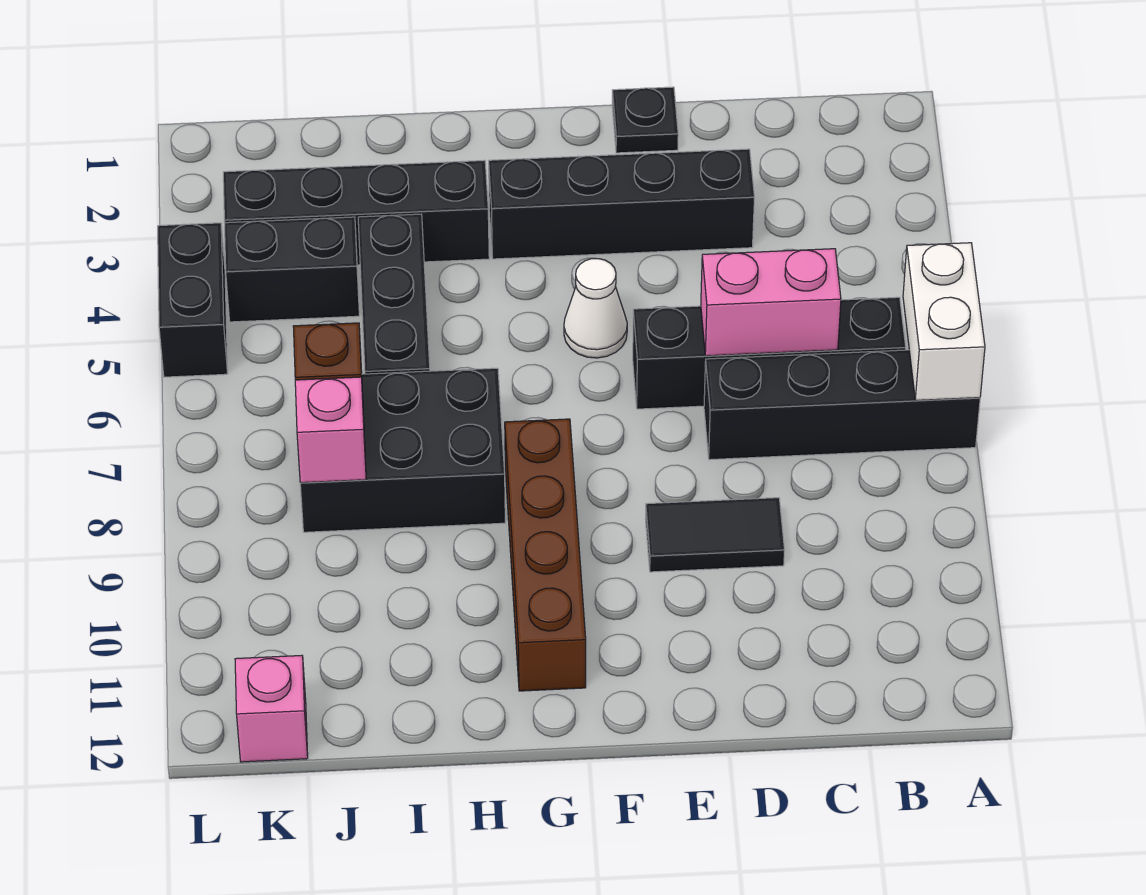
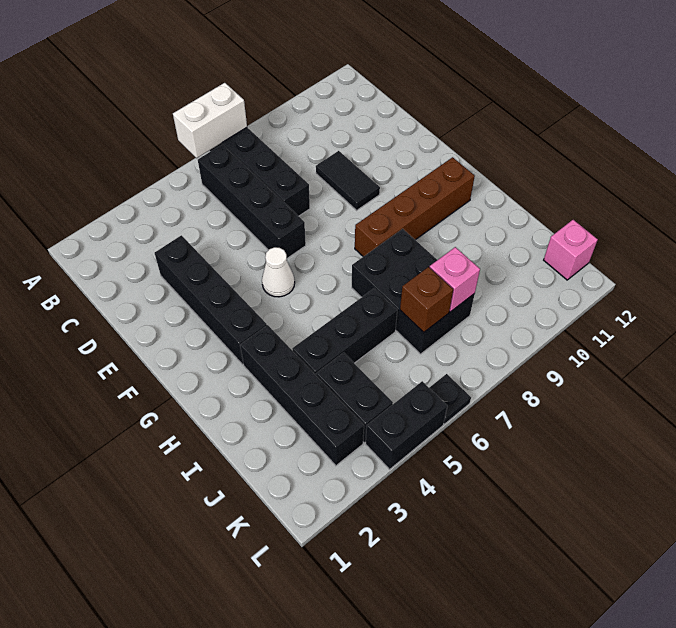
pink 1x2 brick [701,249,841,356] -> none
black 1x1 plate [612,87,678,153] -> black 1x1 plate moved to [429,374,471,424]

